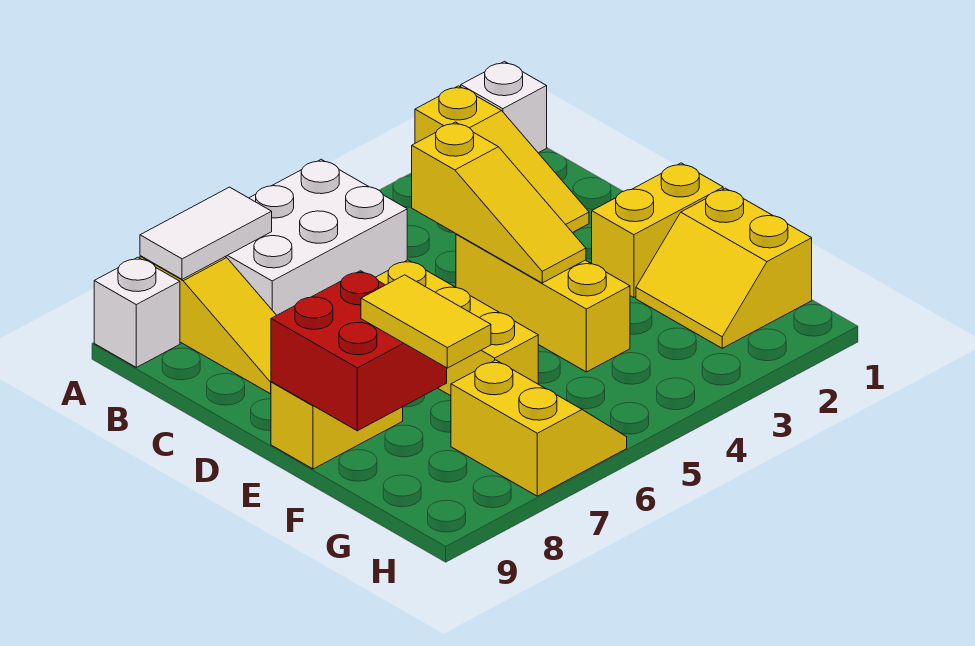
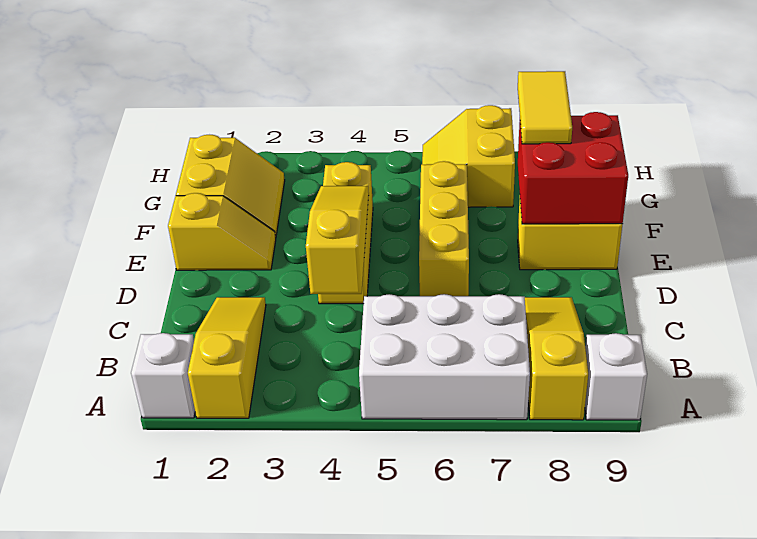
white 1x2 tile [140,187,272,279] -> none
yellow 1x2 brick [592,163,723,298] -> yellow 1x2 slope [168,193,276,270]

